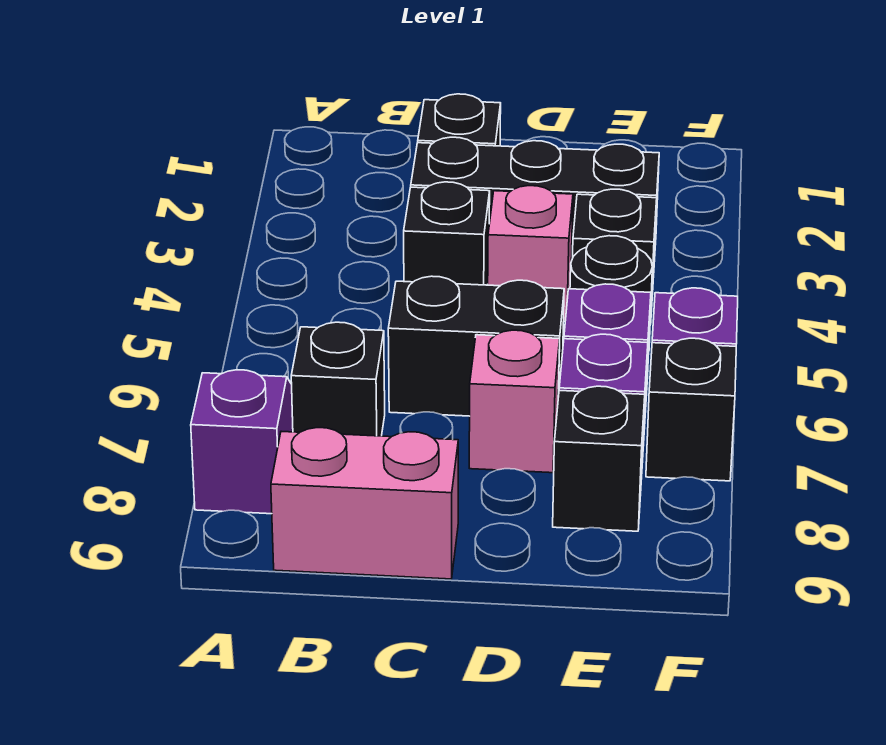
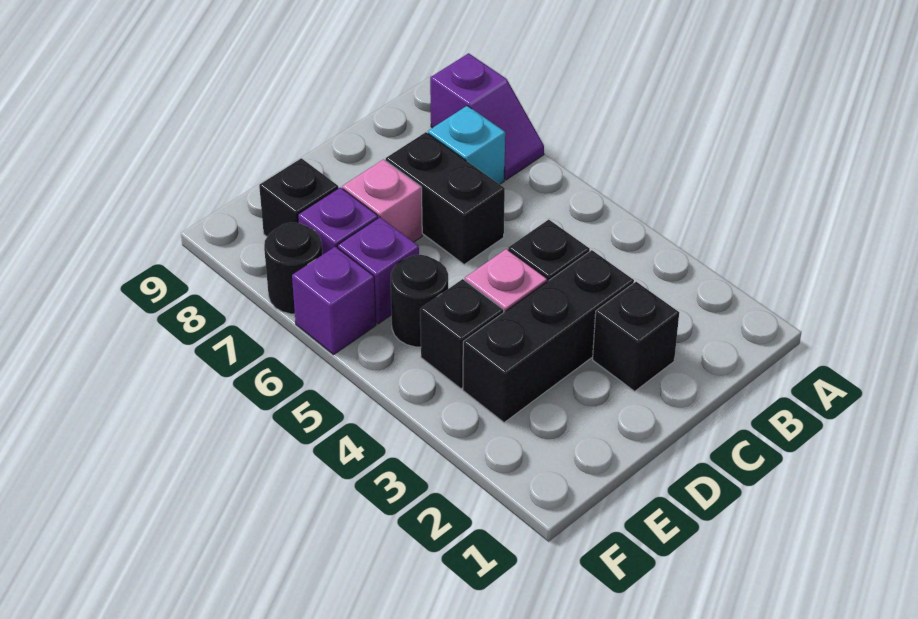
black 1x1 brick [291,322,385,436] -> cyan 1x1 brick [428,106,505,184]
pink 1x2 brick [271,428,458,579] -> none
black 1x2 brick [388,276,564,416] -> black 1x2 brick turned to [385,132,505,264]
black 1x1 brick [646,338,736,481] -> black 1x1 round brick [264,223,322,314]

